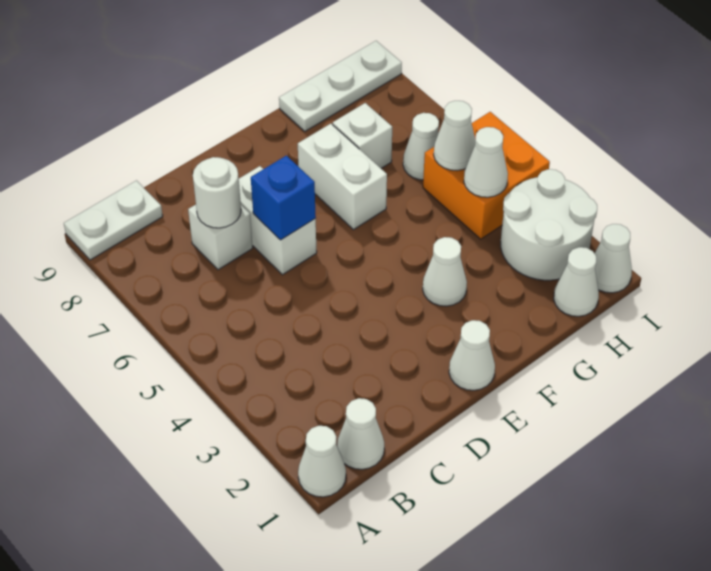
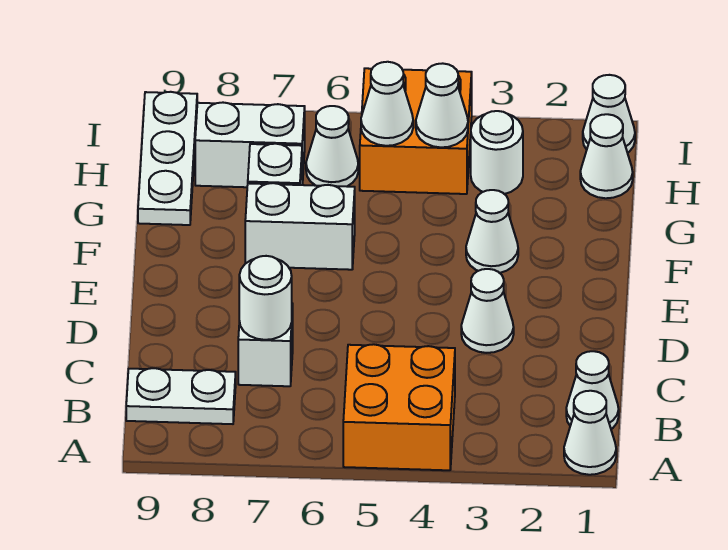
none -> orange 2x2 brick [343,344,455,470]
white 1x2 plate [64,181,163,260] -> white 1x2 plate turned to [126,368,236,424]
white 1x2 brick [239,166,317,275] -> white 1x2 brick moved to [195,103,305,187]
blue 1x1 brick [251,156,316,240] -> none
white 1x1 cone [449,320,495,390] -> white 1x1 cone moved to [461,269,514,353]
white 2x2 round brick [501,169,597,280] -> white 1x1 round brick [471,111,523,194]

